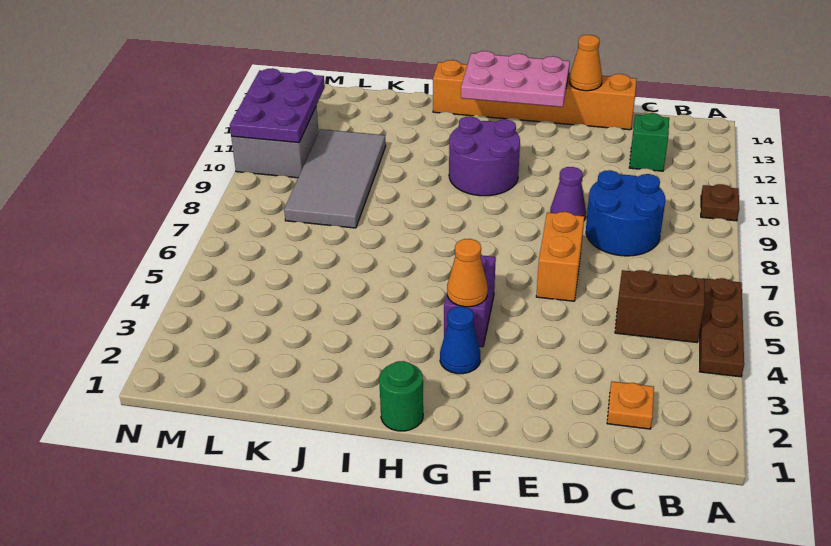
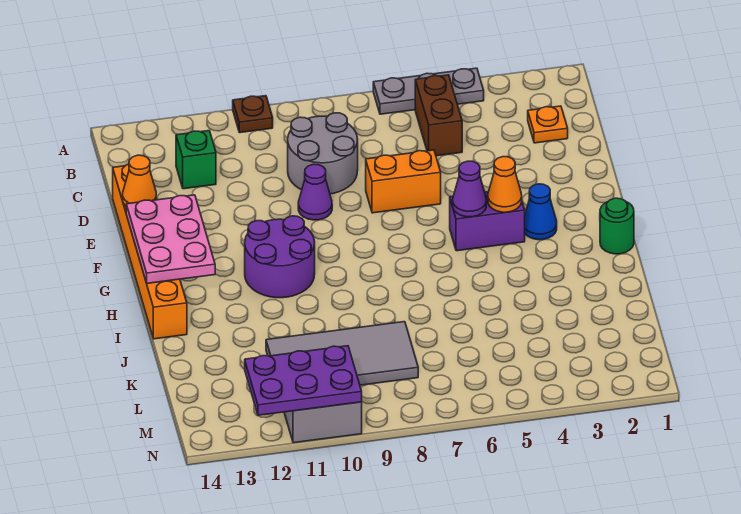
brown 1x3 plate [700,278,744,377] -> grey 1x3 plate [373,68,484,114]
blue 2x2 round brick [586,170,665,256] -> grey 2x2 round brick [288,113,358,194]
none -> purple 1x1 cone [453,161,486,217]

